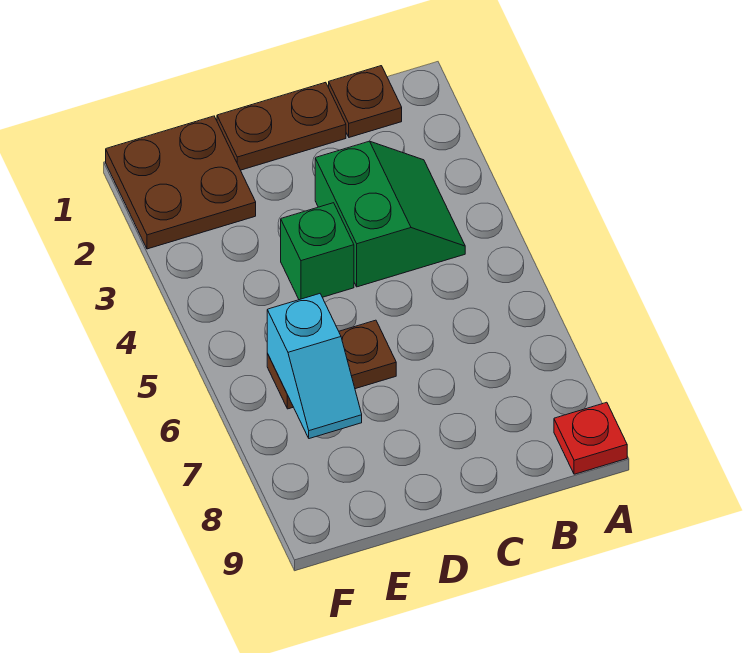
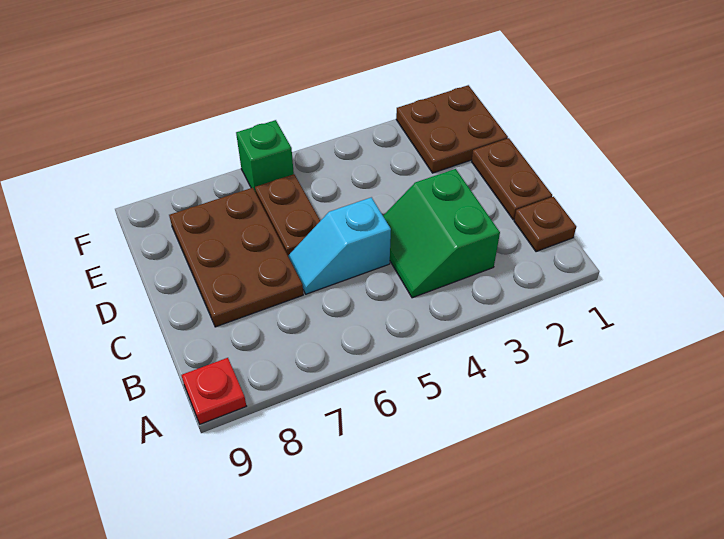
green 2x2 slope [315,141,465,287] -> green 2x2 slope turned to [383,169,500,298]
none -> brown 2x3 plate [169,188,303,327]
green 1x1 brick [281,203,354,300] -> green 1x1 brick moved to [236,120,294,192]
cyan 1x2 slope [267,294,362,439] -> cyan 1x2 slope moved to [288,197,391,294]

